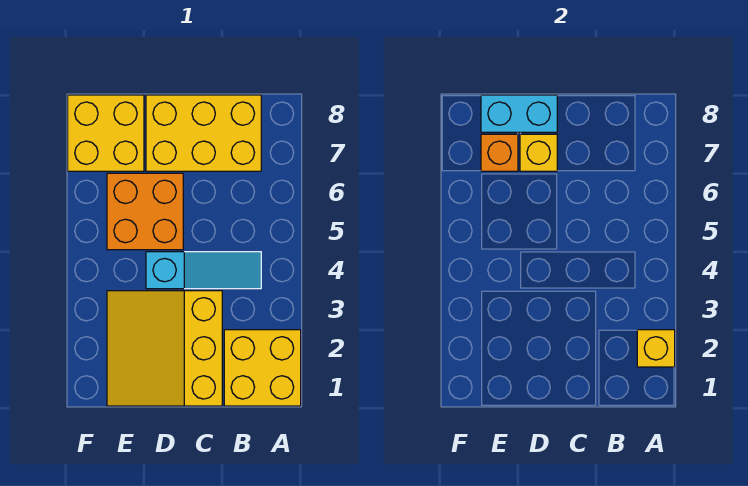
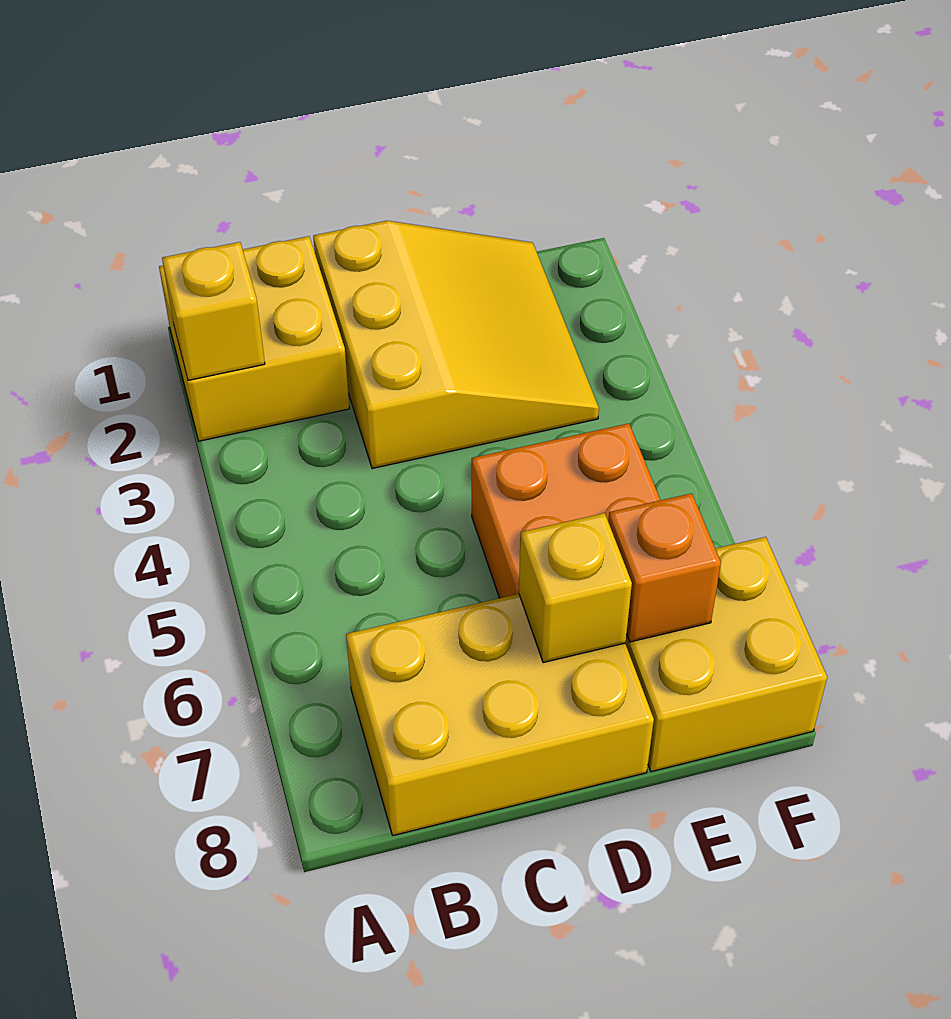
cyan 1x3 slope [146,252,261,289] -> none
cyan 1x2 brick [481,95,557,132] -> none

